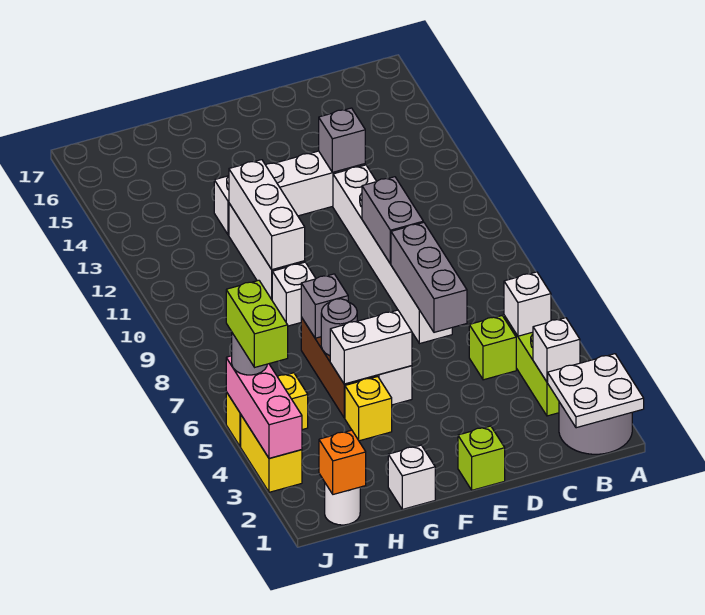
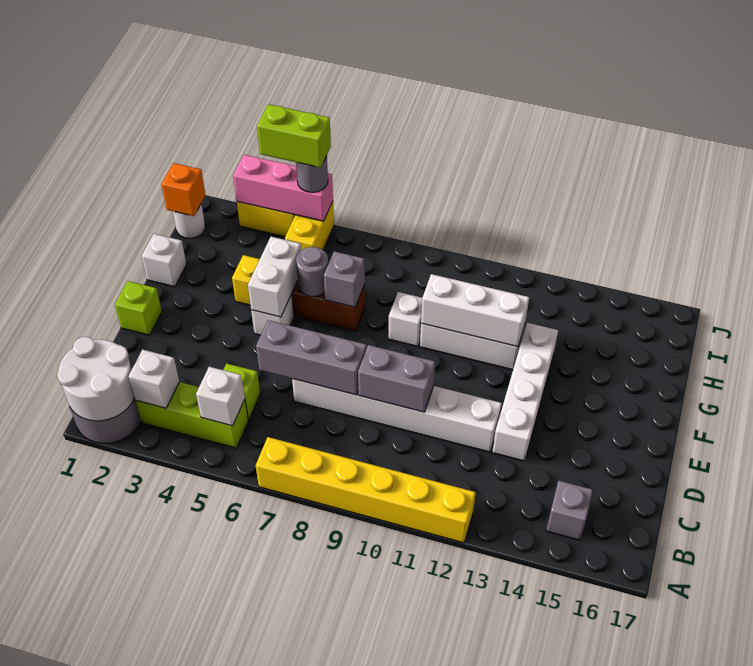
white 2x2 plate [548,354,644,428] -> white 2x2 round brick [57,337,135,421]
none -> yellow 1x6 brick [256,437,476,543]
grey 1x1 brick [319,108,365,172] -> grey 1x1 brick moved to [546,481,593,540]

